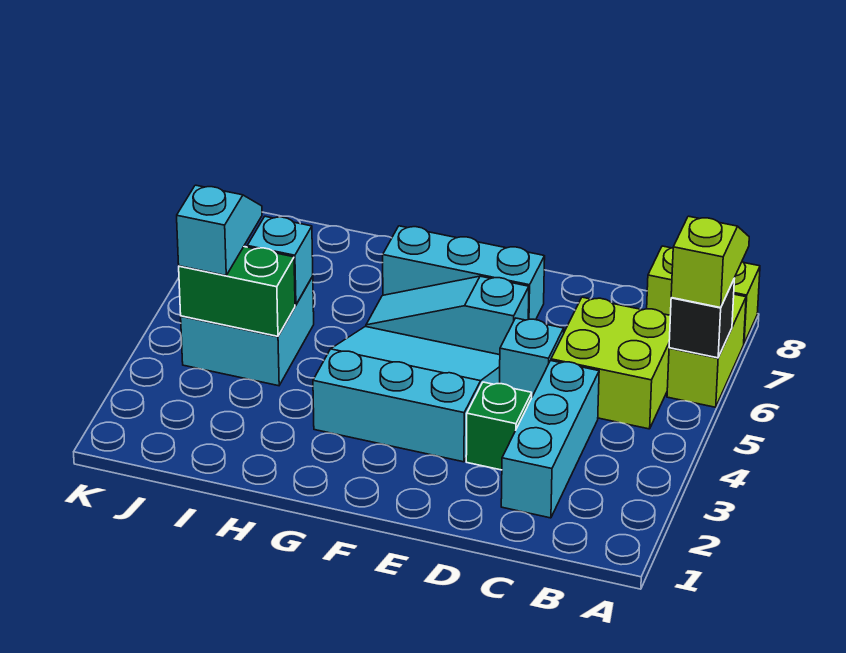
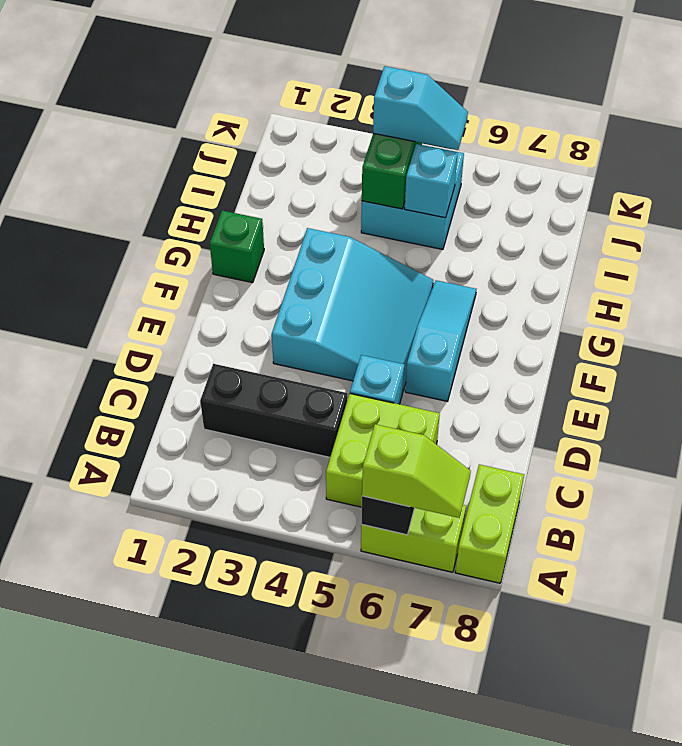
cyan 1x3 brick [501,361,599,518] -> black 1x3 brick [200,364,347,457]
green 1x1 brick [466,382,532,470] -> green 1x1 brick moved to [210,211,264,283]
cyan 1x3 brick [383,226,545,320] -> none

